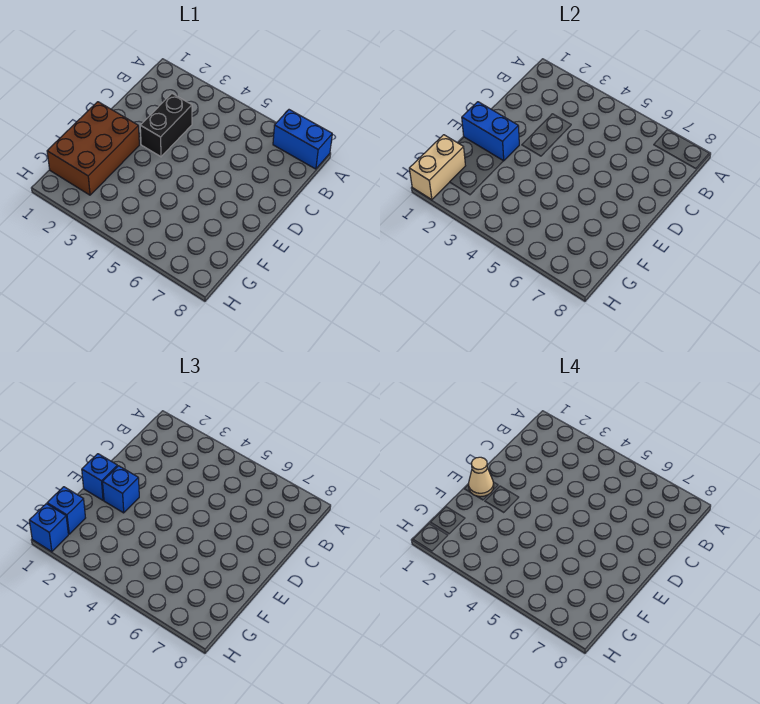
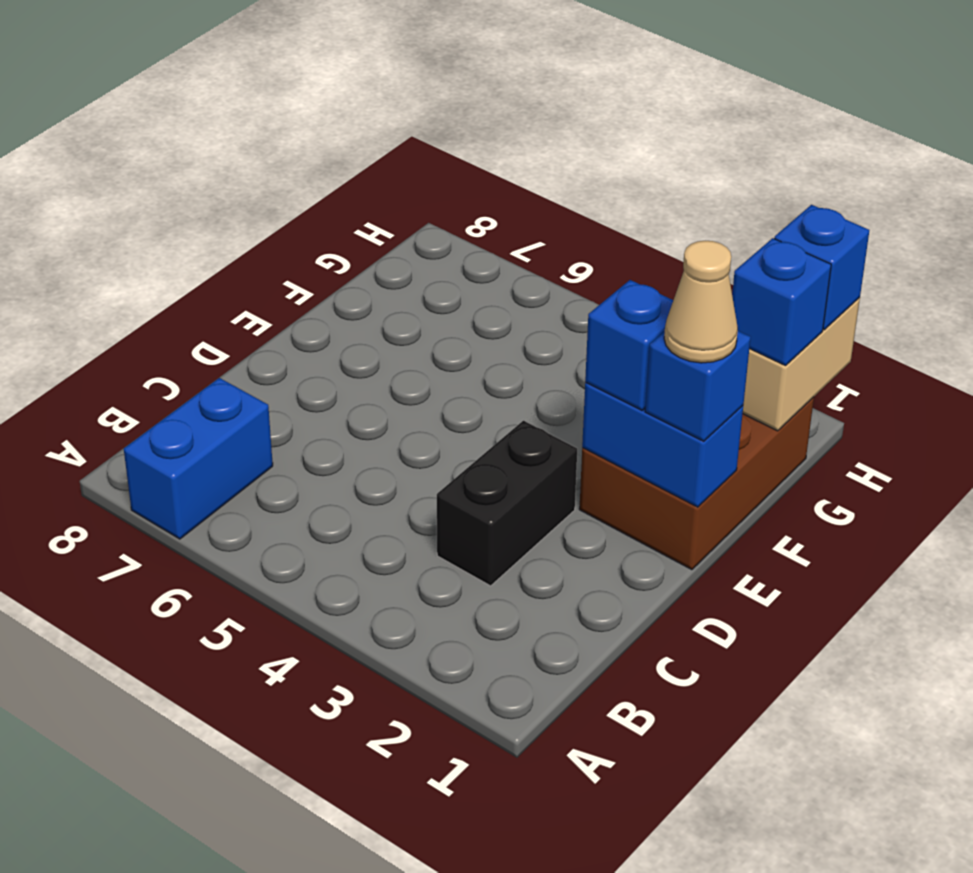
blue 1x2 brick [273,110,332,169] -> blue 1x2 brick turned to [124,378,273,539]

